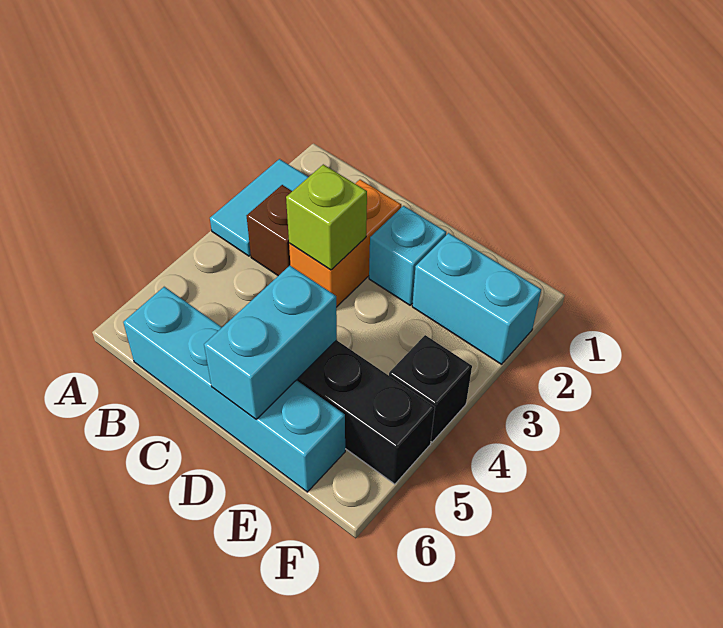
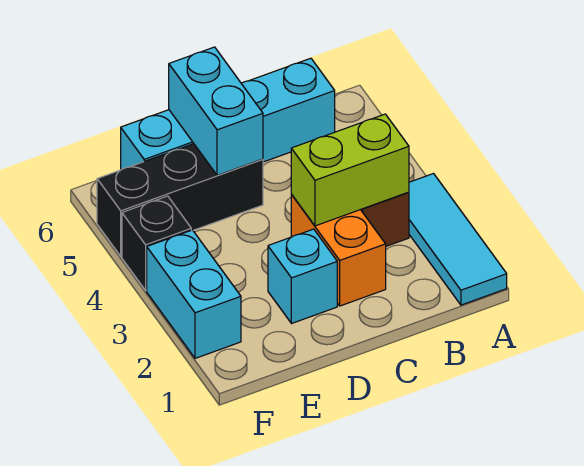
cyan 1x2 tile [210,159,308,256] -> cyan 1x3 tile [409,174,507,305]
lime 1x1 brick [286,164,367,270] -> lime 1x2 brick [291,114,409,226]
cyan 1x2 brick [412,233,541,364] -> cyan 1x2 brick turned to [147,230,241,358]

